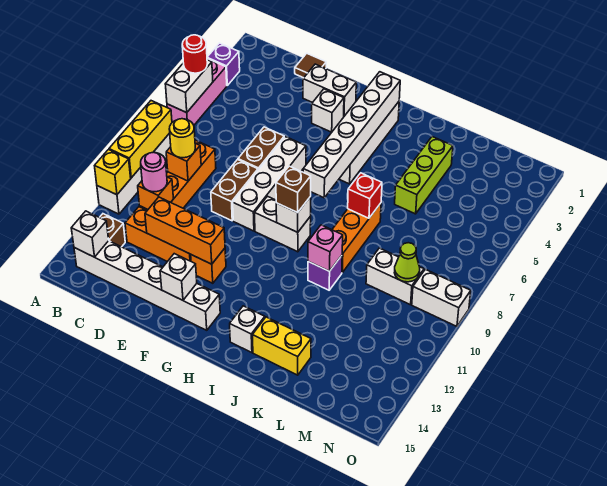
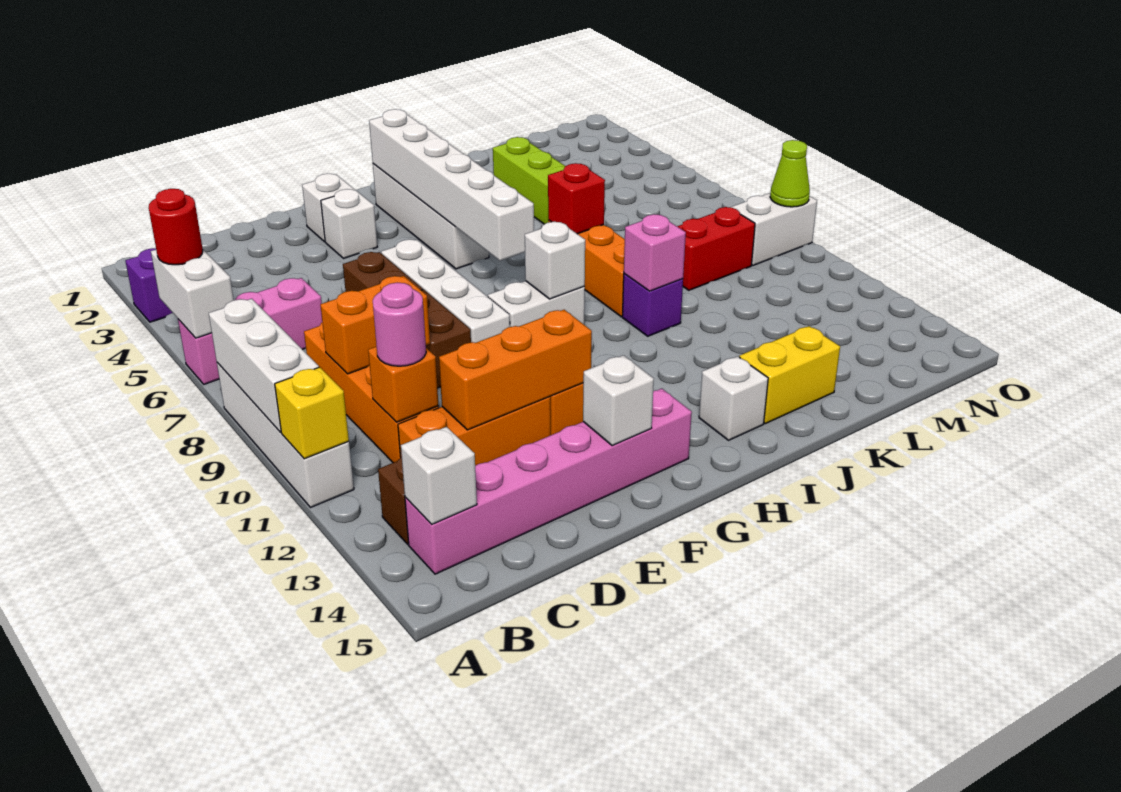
pink 1x3 brick [167,59,227,125] -> pink 1x3 brick turned to [178,278,322,384]
yellow 1x3 brick [109,101,172,178] -> white 1x3 brick [209,299,319,432]
white 1x6 brick [74,241,220,330] -> pink 1x6 brick [405,389,692,574]
orange 1x1 brick [166,143,201,181] -> orange 1x2 brick [320,276,430,374]
yellow 1x1 round brick [169,119,195,158] -> none
brown 1x1 tile [295,53,326,78] -> none
white 1x2 brick [303,64,356,116] -> white 1x1 brick [302,174,354,242]
brown 1x1 brick [276,166,311,213] -> none
white 1x2 brick [366,248,424,305] -> red 1x2 brick [677,207,755,290]
lime 1x1 cone [394,243,420,282] -> lime 1x1 cone moved to [770,140,810,207]

